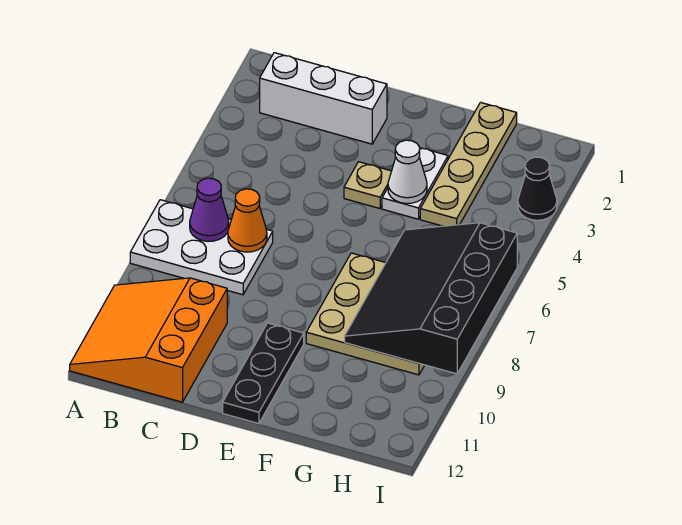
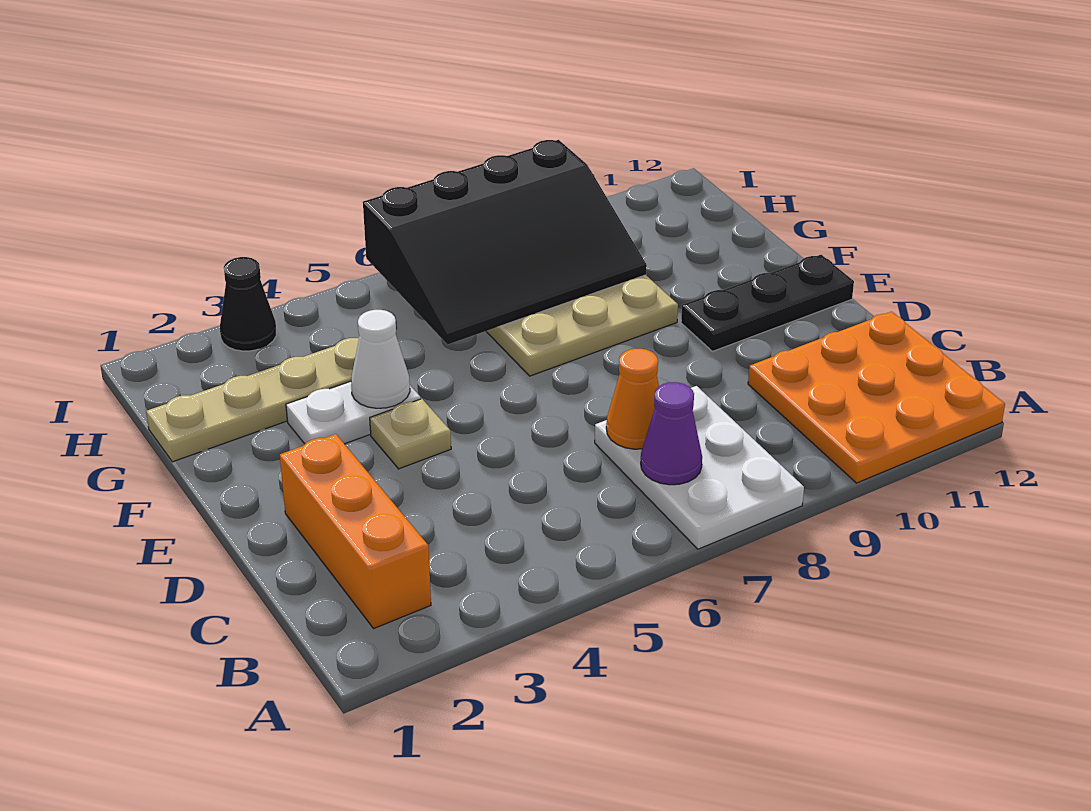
orange 3x3 slope [70,278,227,402] -> orange 3x3 plate [748,312,1005,483]
white 1x3 brick [260,53,387,144] -> orange 1x3 brick [280,434,431,628]

